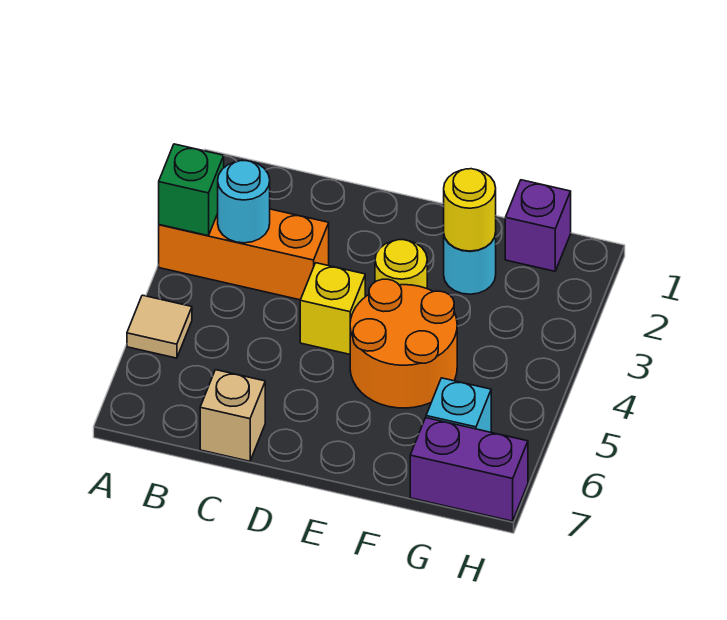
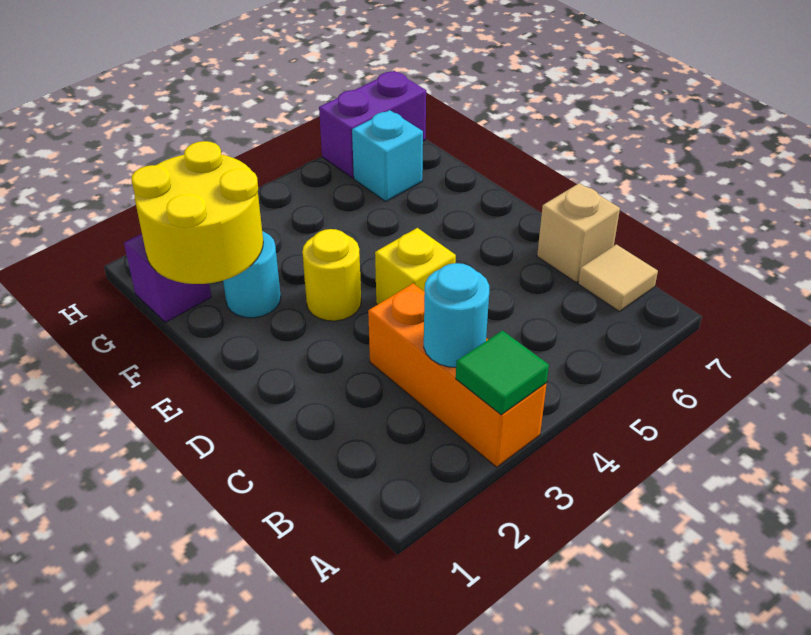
green 1x1 brick [159,144,224,236] -> green 1x1 tile [456,331,549,415]
tan 1x1 tile [127,295,192,358] -> tan 1x1 tile moved to [578,244,658,312]
orange 2x2 round brick [350,279,457,408] -> none
yellow 1x1 round brick [444,169,496,251] -> yellow 2x2 round brick [131,141,263,284]
purple 1x2 brick [410,418,528,521] -> purple 1x2 brick turned to [319,71,426,178]

